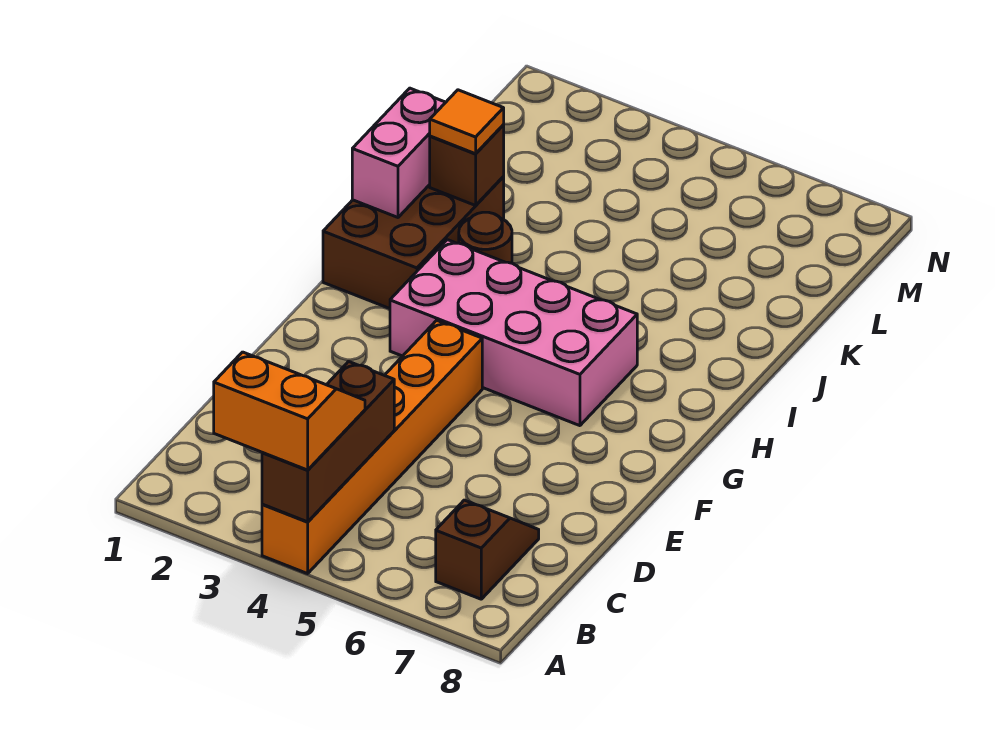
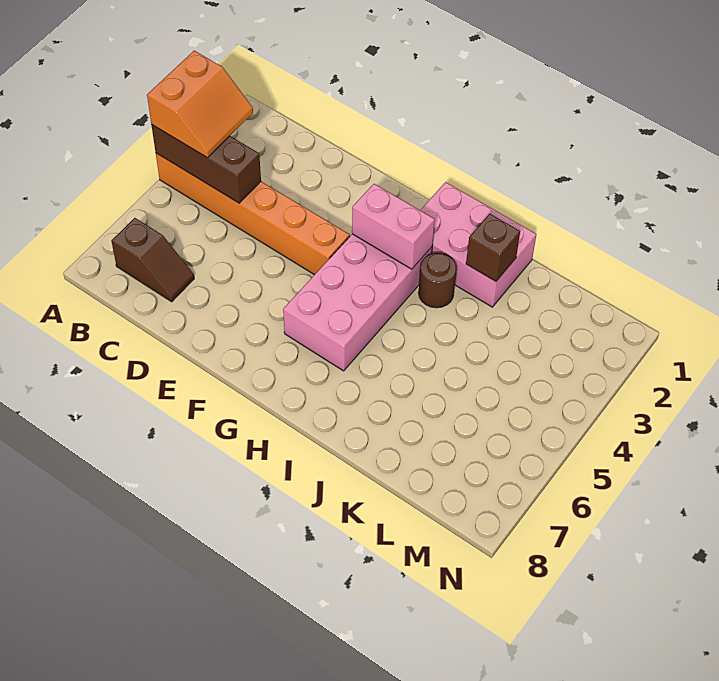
brown 2x3 brick [323,177,504,309] -> pink 2x3 brick [420,182,536,307]
pink 1x2 brick [352,88,446,217] -> pink 1x2 brick moved to [352,184,435,269]
orange 1x1 tile [430,90,504,154] -> none

